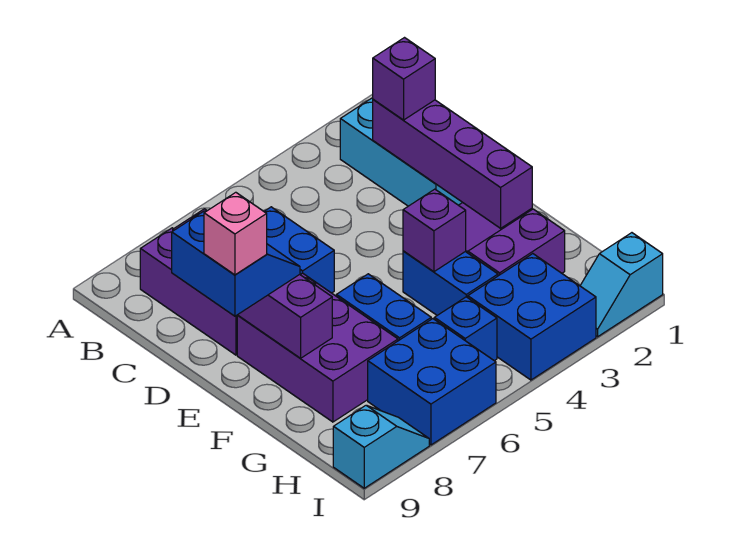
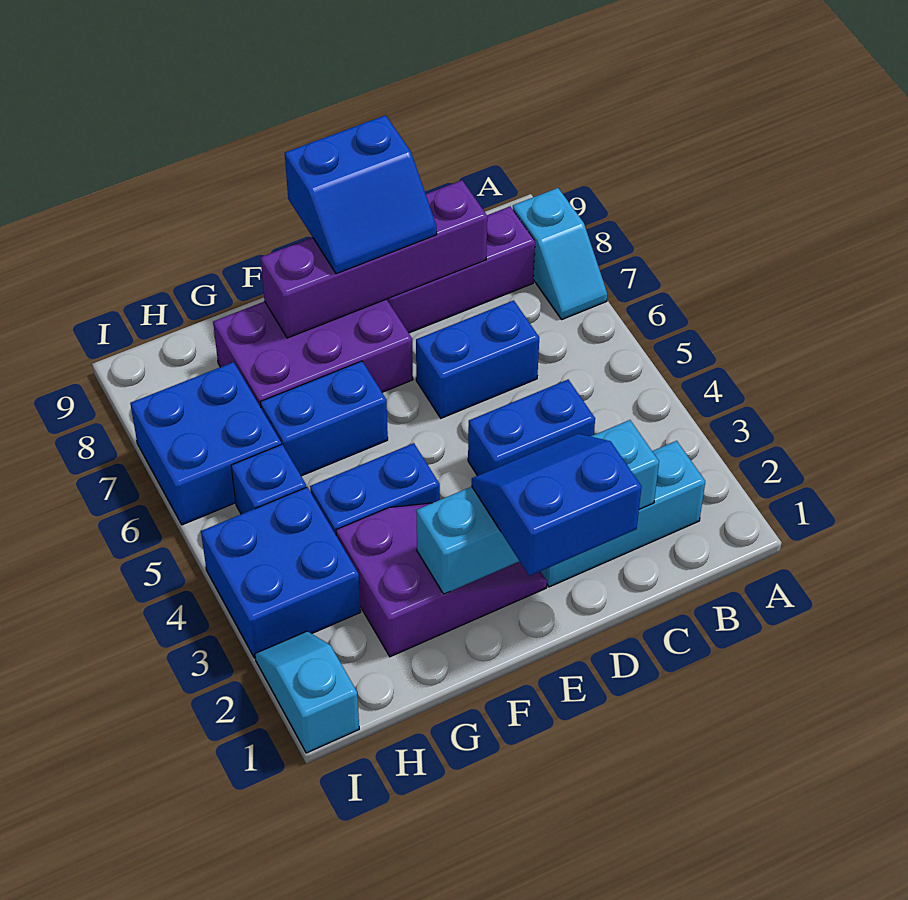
purple 1x4 brick [373,99,532,228] -> cyan 1x4 brick [416,420,659,594]
purple 1x1 brick [373,38,435,120] -> none
none -> blue 1x2 brick [468,380,595,476]
none -> blue 2x2 slope [472,434,642,576]
pink 1x1 brick [204,192,267,275] -> none
purple 1x1 brick [403,189,466,272] -> none
cyan 1x2 slope [333,405,429,488] -> cyan 1x2 slope moved to [513,188,607,319]

